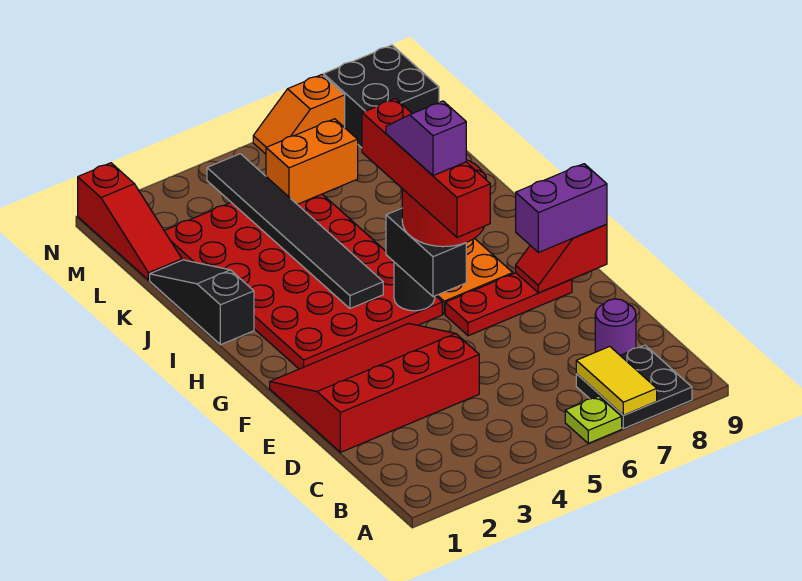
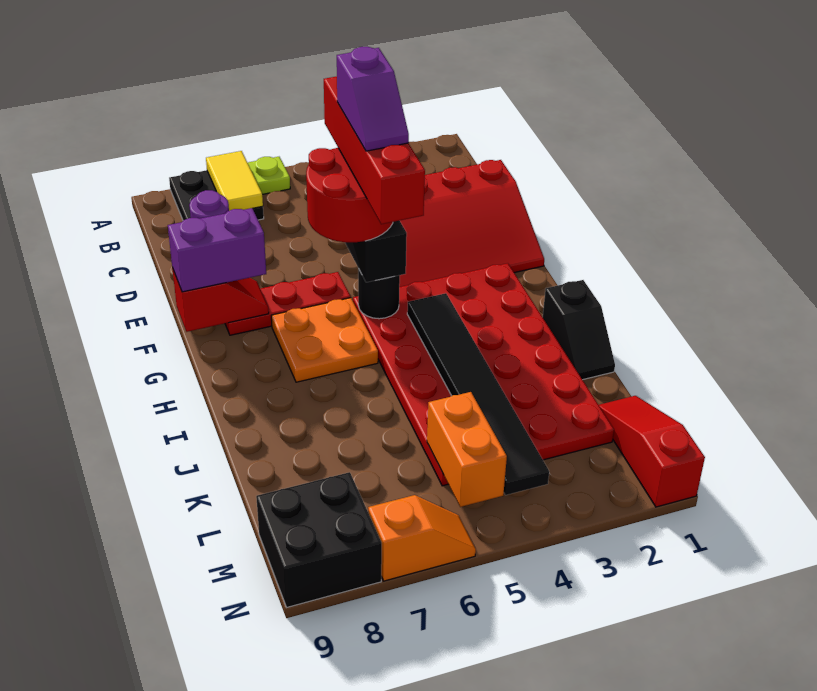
black 1x3 slope [150,260,254,345] -> black 1x2 slope [543,280,615,380]
orange 1x2 brick [266,119,358,204] -> orange 1x2 brick turned to [427,392,507,507]

